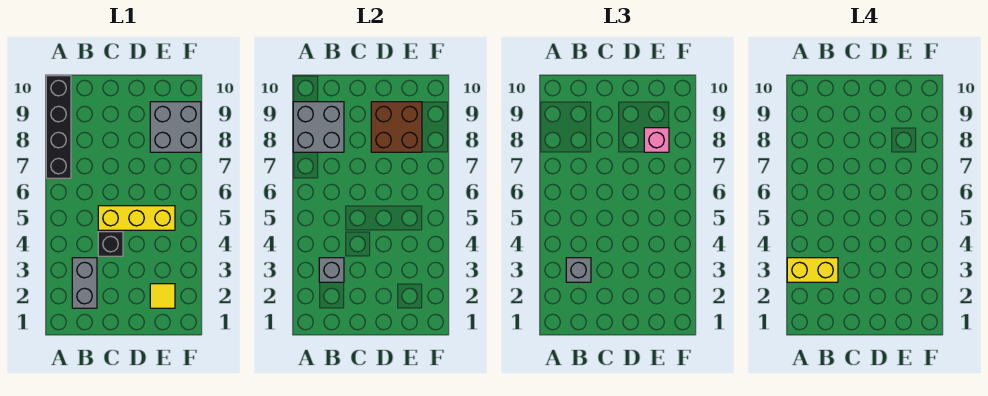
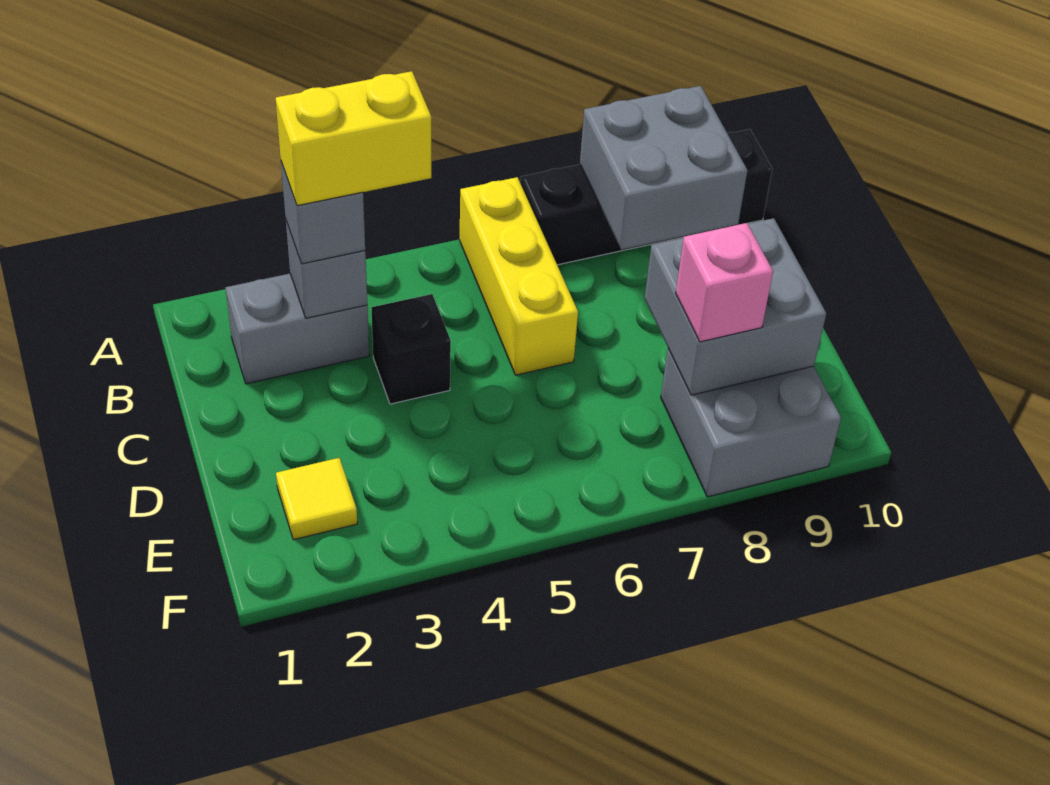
yellow 1x2 brick [787,258,838,282] -> yellow 1x2 brick turned to [276,71,431,206]
yellow 1x3 brick [98,206,175,230] -> yellow 1x3 brick moved to [460,177,578,375]
brown 2x2 brick [371,102,422,152] -> grey 2x2 brick [645,218,826,395]

